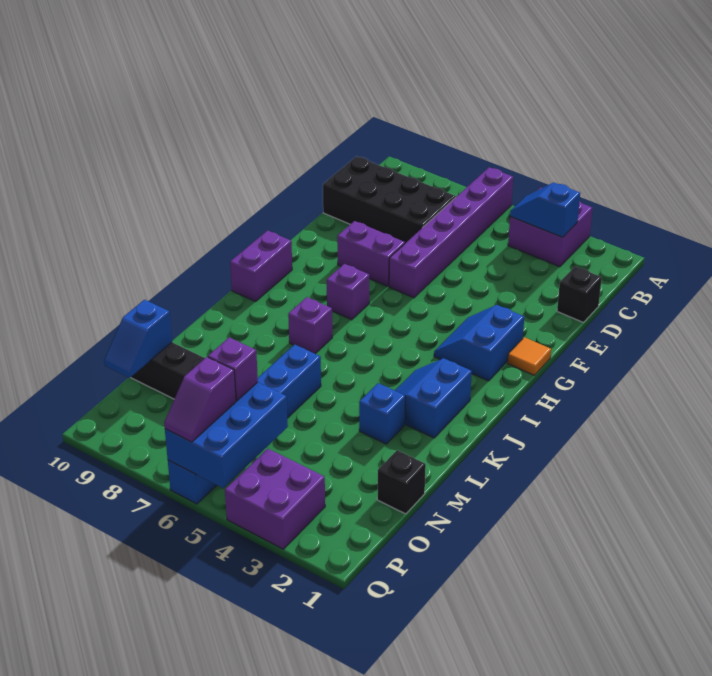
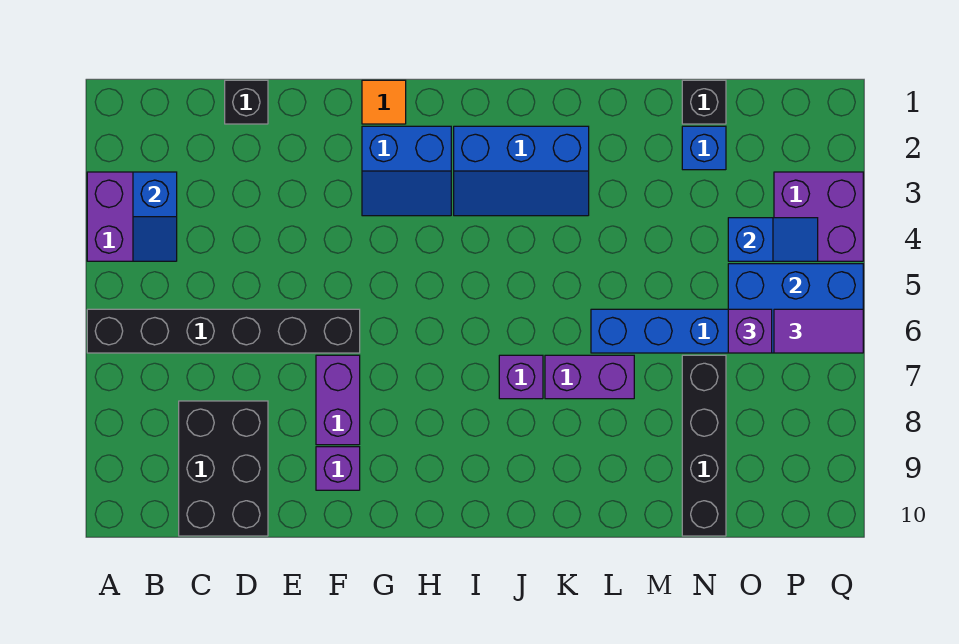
purple 1x6 brick [389,167,513,298] -> black 1x6 brick [87,309,360,353]
black 2x4 brick [323,156,456,243] -> black 2x3 brick [179,401,268,536]
purple 1x1 brick [327,264,369,320] -> purple 1x1 brick moved to [316,447,360,490]
purple 1x2 brick [230,231,292,301] -> purple 1x2 brick moved to [545,355,634,399]
blue 2x2 slope [395,358,472,438] -> blue 2x3 slope [454,126,589,216]
blue 1x1 brick [359,383,405,444] -> blue 1x1 brick moved to [682,126,726,170]
blue 1x2 slope [104,300,172,378] -> blue 1x2 slope moved to [728,218,818,261]
purple 1x2 slope [164,357,236,442] -> purple 1x2 tile [774,309,863,353]

